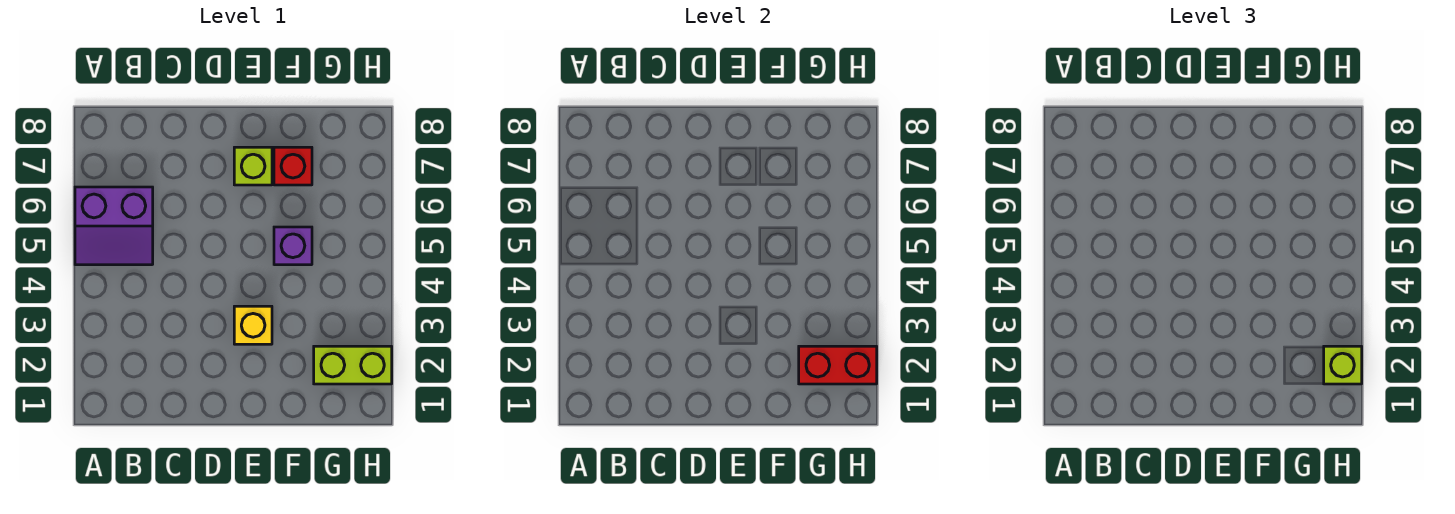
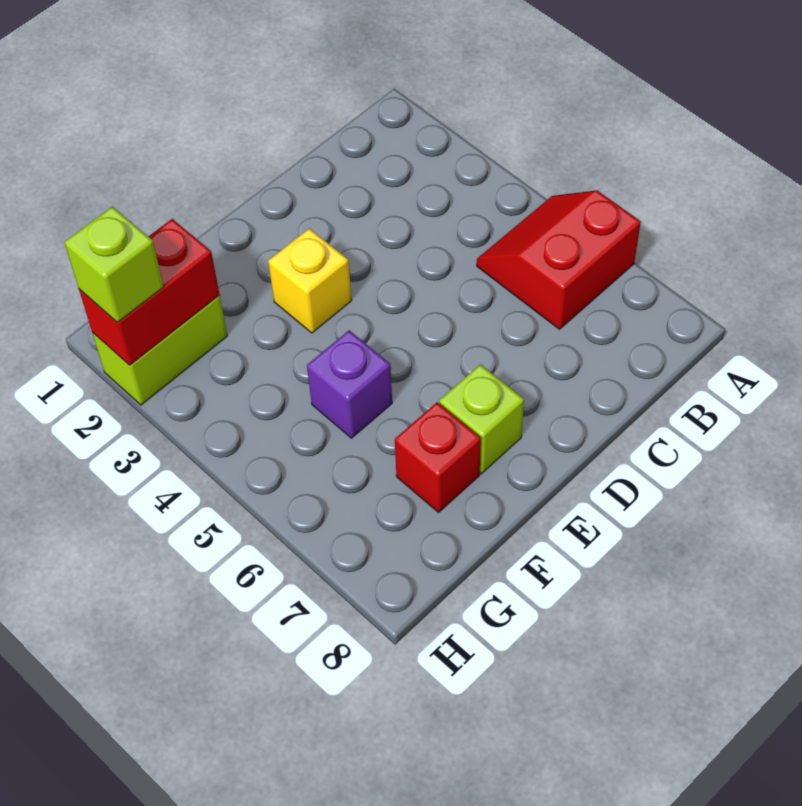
purple 2x2 slope [75,187,153,265] -> red 2x2 slope [477,190,641,329]

